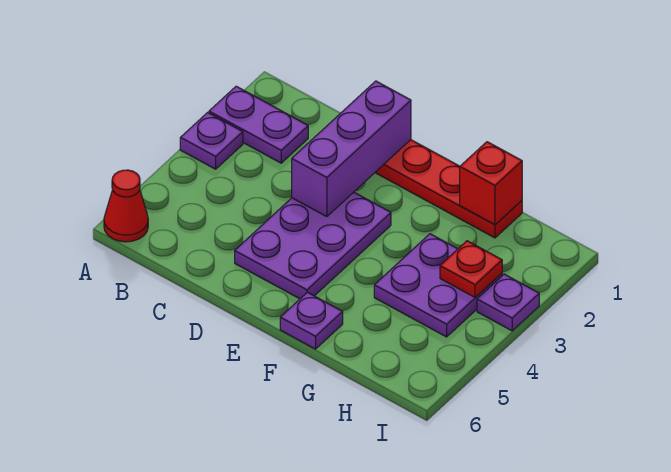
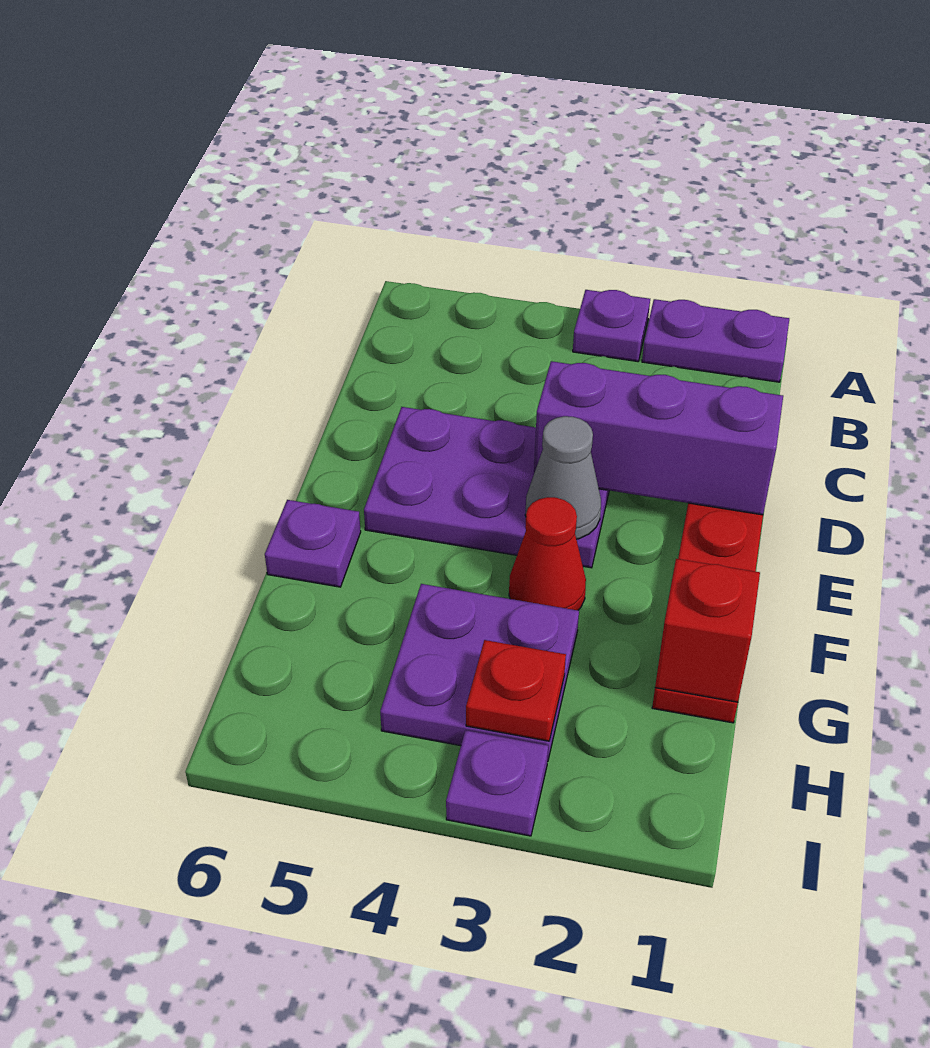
purple 1x2 plate [209,86,308,163] -> purple 1x2 plate turned to [642,299,789,382]
red 1x1 cone [104,170,148,242] -> red 1x1 cone moved to [509,497,586,610]
none -> grey 1x1 cone [525,416,601,539]

